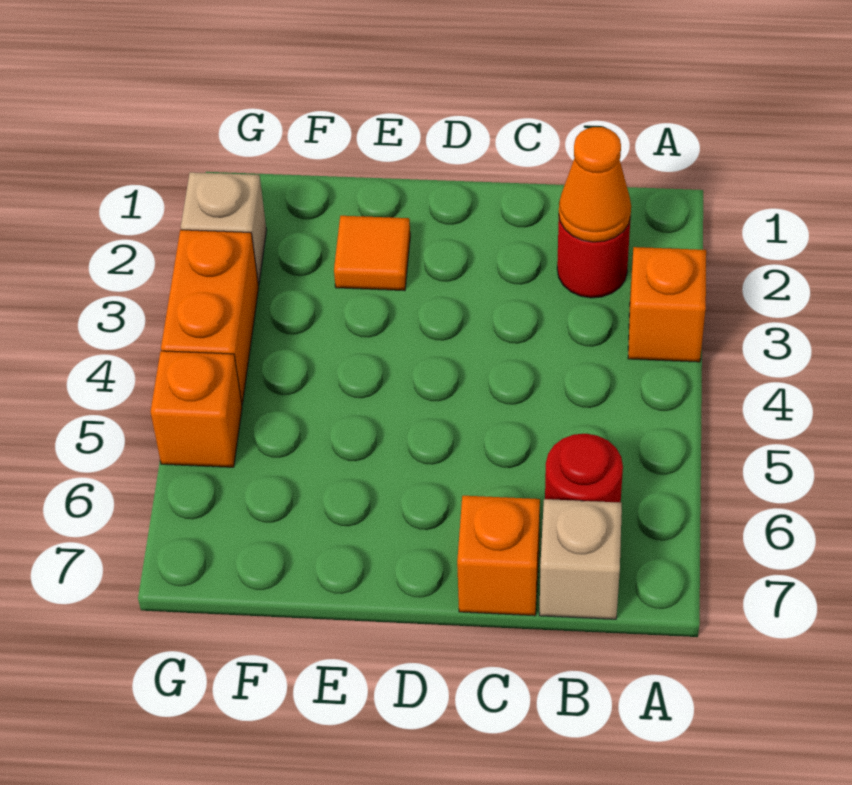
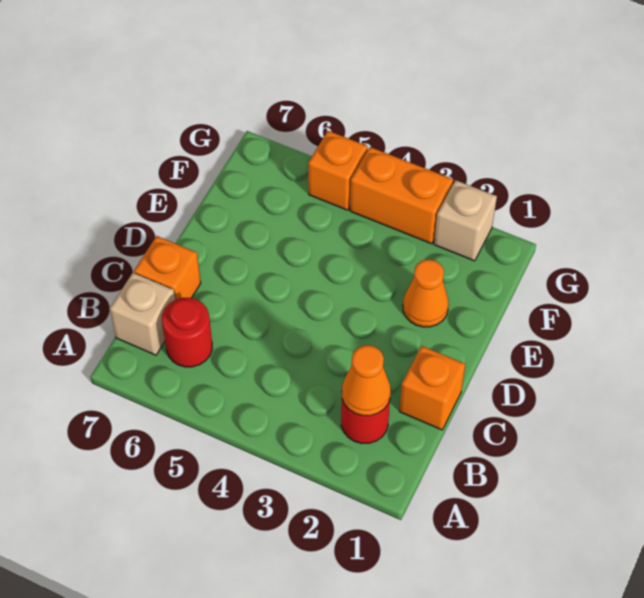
orange 1x1 brick [628,247,706,362] -> orange 1x1 brick moved to [399,346,465,430]
orange 1x1 tile [334,216,410,291] -> orange 1x1 cone [403,260,449,327]

